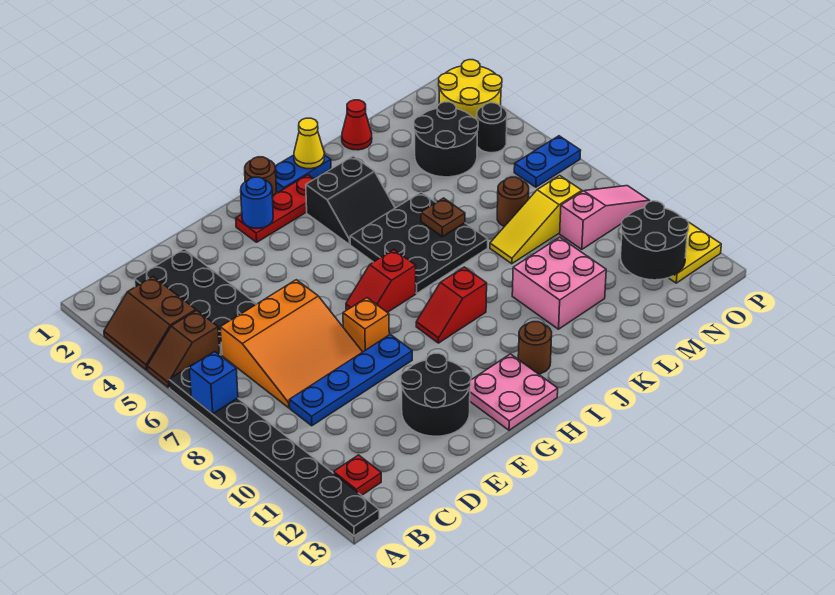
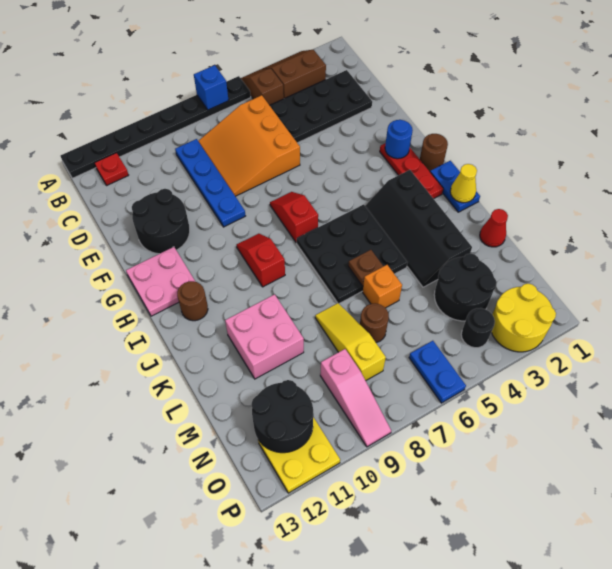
orange 1x1 brick [343,298,389,352] -> orange 1x1 brick moved to [363,265,402,308]
black 2x2 slope [306,156,395,244] -> black 2x4 slope [365,170,472,287]

